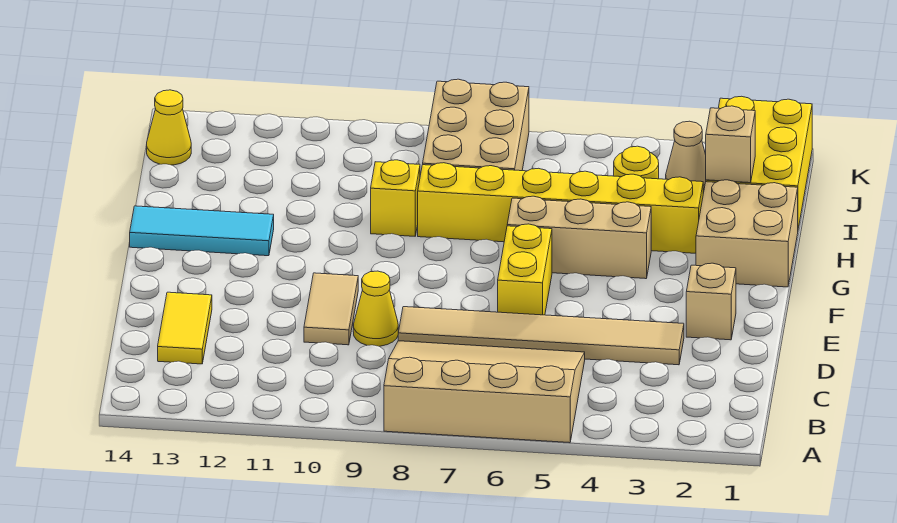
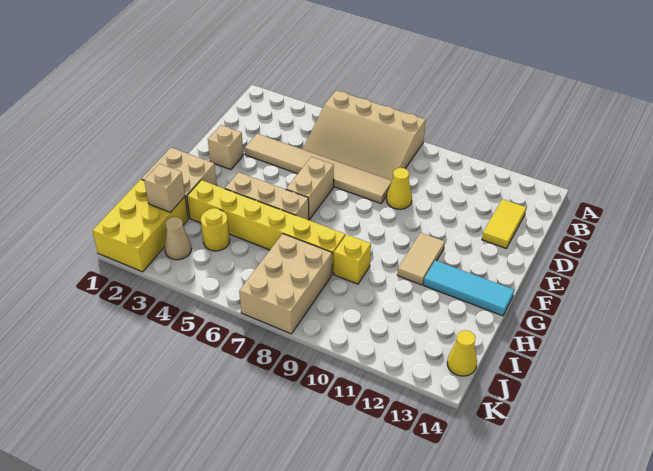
tan 1x2 tile [304,273,358,345] -> tan 1x2 tile moved to [397,233,445,285]
yellow 1x2 brick [498,224,552,315] -> tan 1x2 brick [286,157,334,219]

